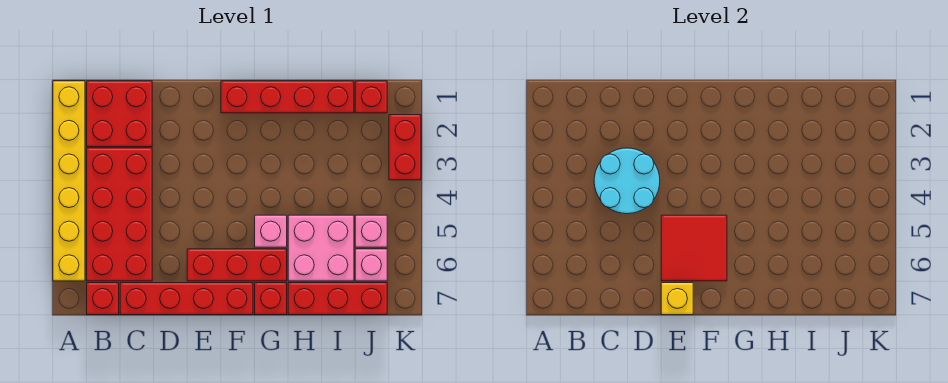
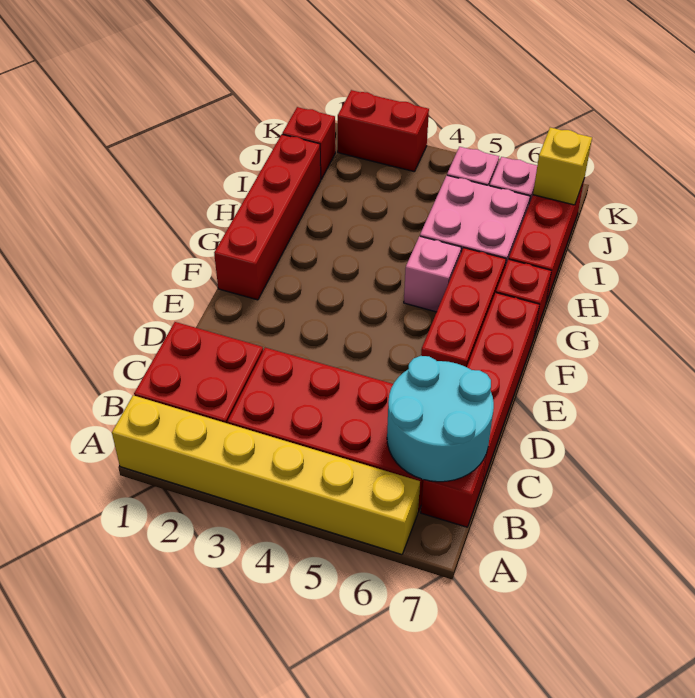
cyan 2x2 round brick [594,148,660,214] -> cyan 2x2 round brick moved to [387,356,494,482]
red 2x2 tile [661,215,727,281] -> none
yellow 1x1 brick [661,283,693,315] -> yellow 1x1 brick moved to [533,127,592,205]

